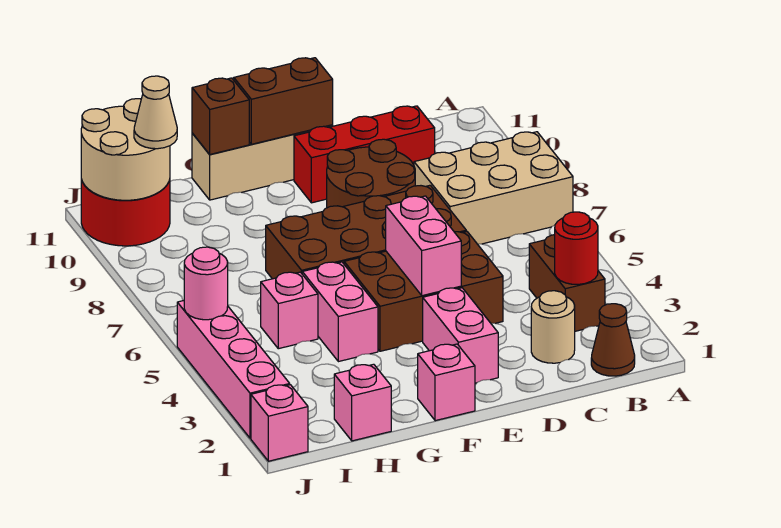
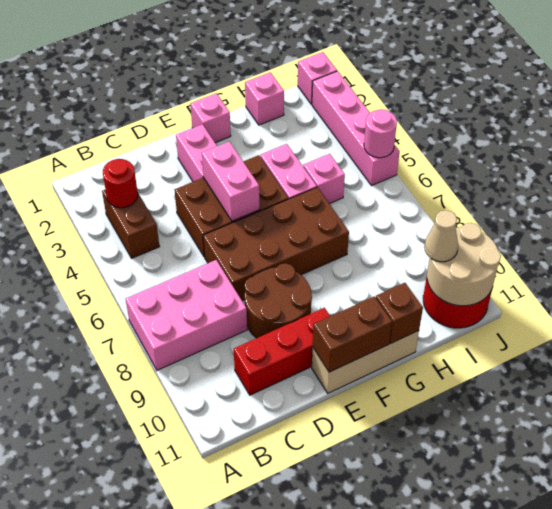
tan 2x3 brick [414,132,573,244] -> pink 2x3 brick [126,260,247,370]
brown 1x1 cone [591,304,635,376] -> none
tan 1x1 round brick [531,291,575,363] -> none

